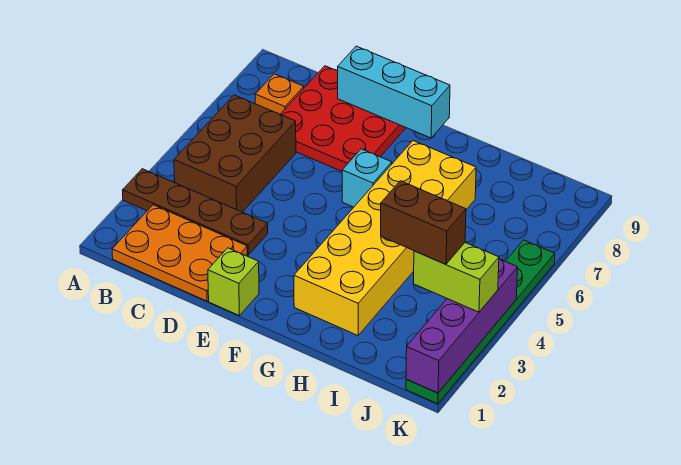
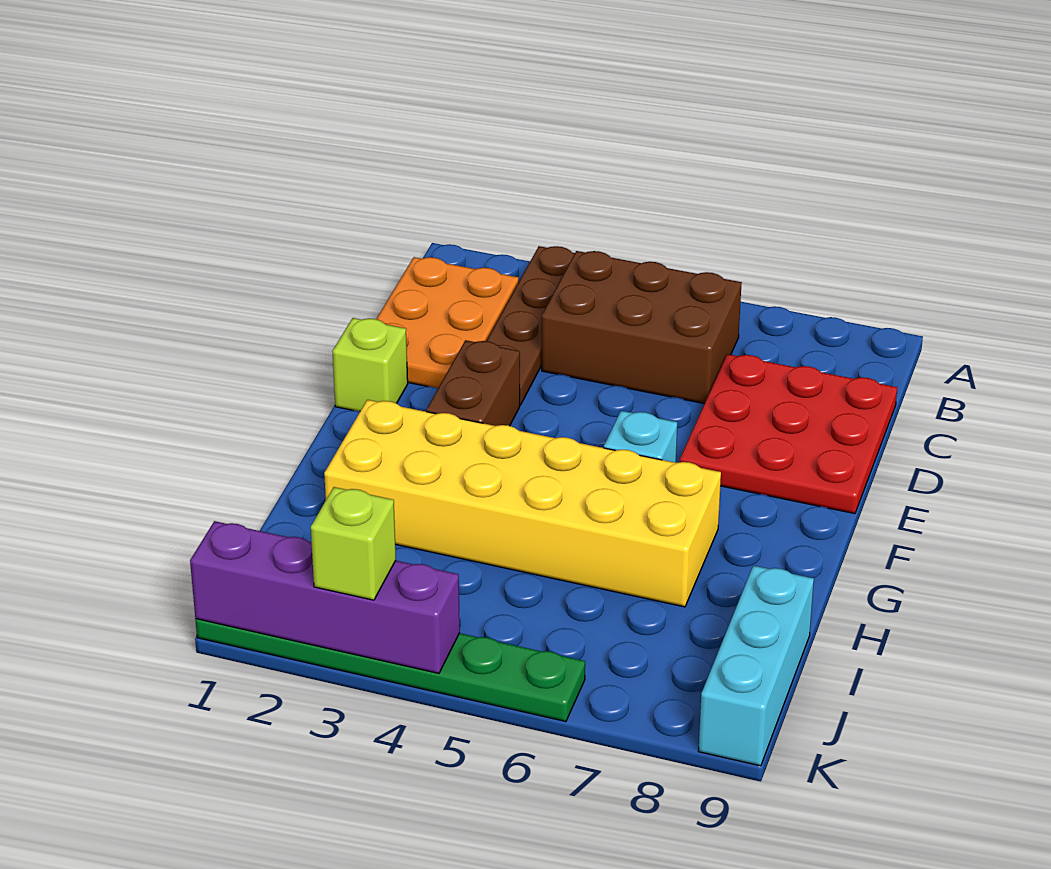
orange 1x1 plate [255,74,304,114] -> none
cyan 1x3 brick [338,46,450,138] -> cyan 1x3 brick moved to [698,566,814,766]
brown 1x2 brick [381,181,466,264] -> brown 1x2 brick moved to [426,340,520,426]
lime 1x2 brick [414,243,499,312] -> lime 1x1 brick [311,487,396,600]

